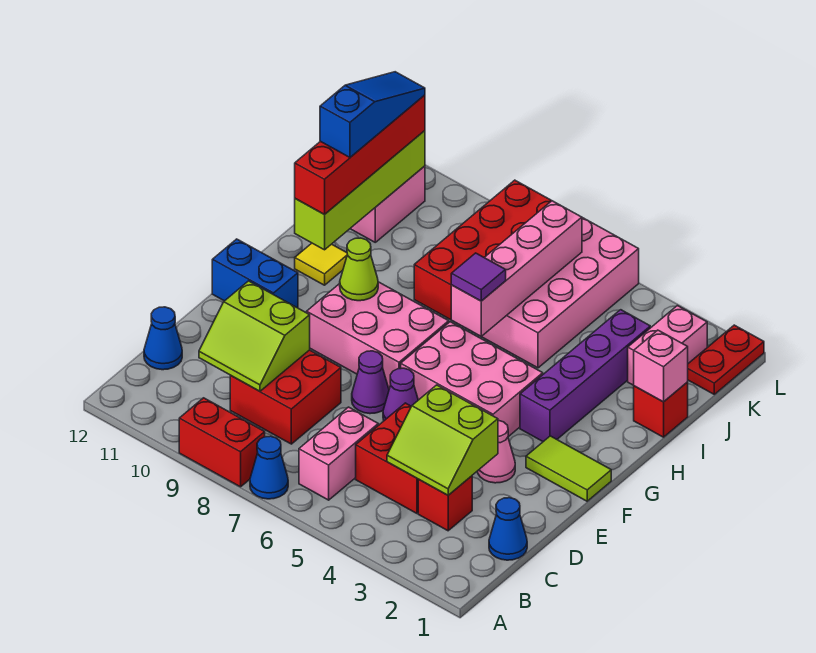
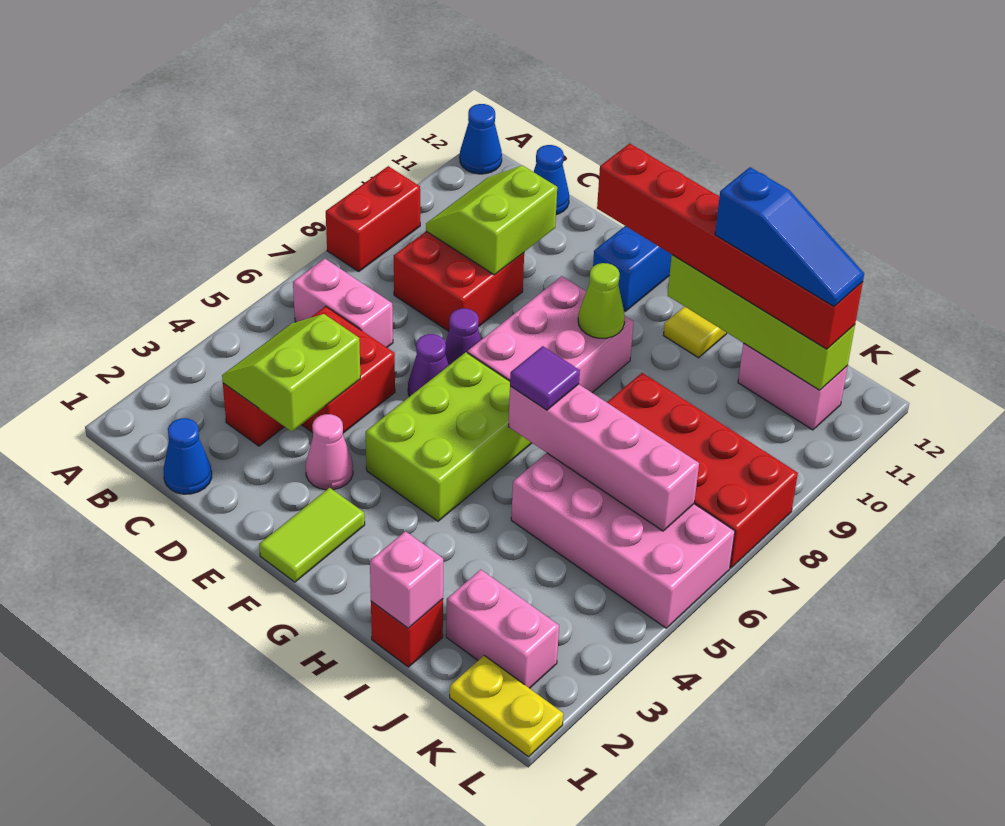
blue 1x1 cone [250,436,288,499] -> blue 1x1 cone moved to [460,104,502,174]
pink 2x3 brick [401,322,543,437] -> lime 2x3 brick [366,352,532,521]
purple 1x4 brick [520,310,650,442] -> none
red 1x4 brick [295,95,425,215] -> red 1x6 brick [597,143,863,349]
red 1x2 plate [688,325,764,394] -> yellow 1x2 plate [450,655,563,757]

